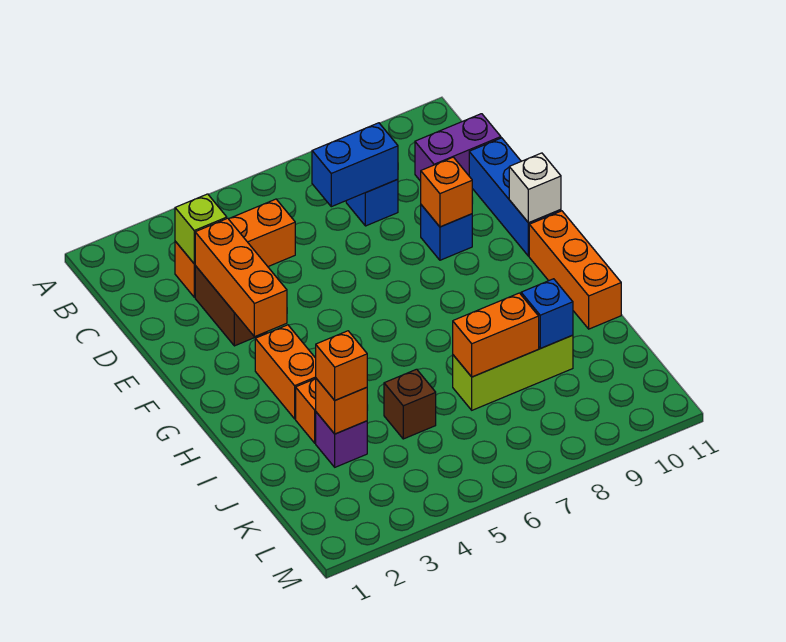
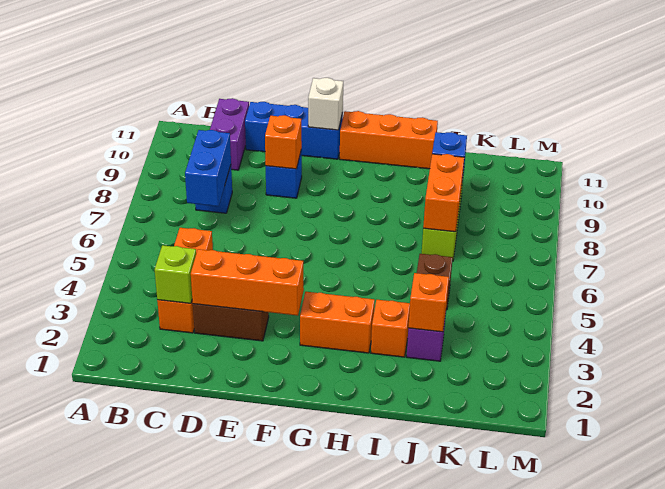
orange 1x1 brick [316,331,367,400] -> none

